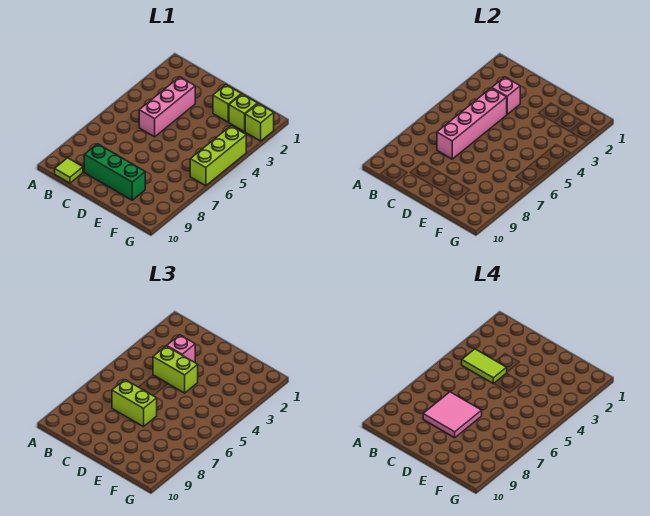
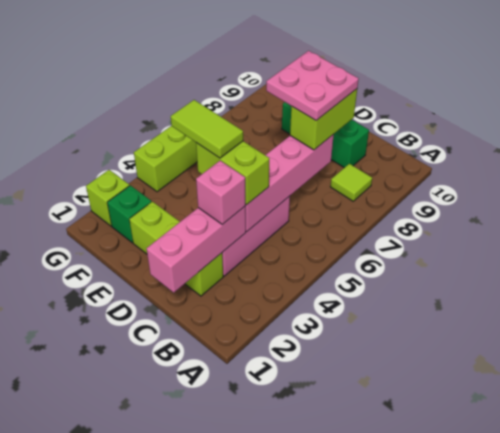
lime 1x2 tile [462,349,507,384] -> lime 1x2 tile moved to [171,100,243,158]
lime 1x1 tile [55,158,83,183] -> lime 1x1 tile moved to [330,164,372,201]
pink 1x1 brick [492,77,520,114] -> pink 1x3 brick [146,207,246,293]
lime 1x2 brick [112,380,157,427] -> lime 1x2 brick turned to [290,89,357,150]
pink 2x2 tile [423,392,482,438] -> pink 2x2 plate [266,51,359,121]
lime 1x1 brick [213,85,241,122] -> lime 1x3 brick [129,202,223,296]
lime 1x1 brick [229,94,258,132] -> green 1x1 brick [107,185,151,243]

